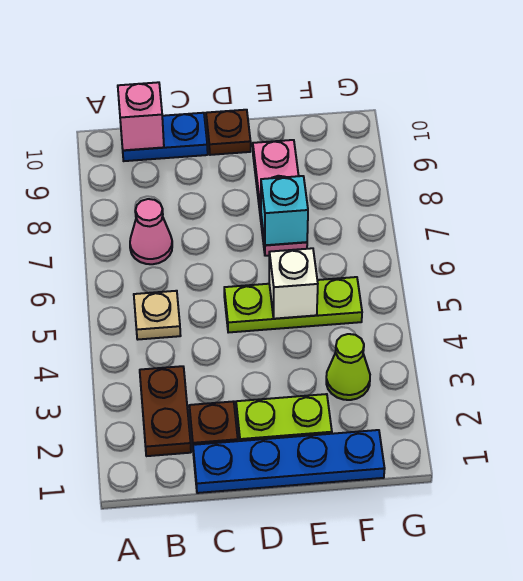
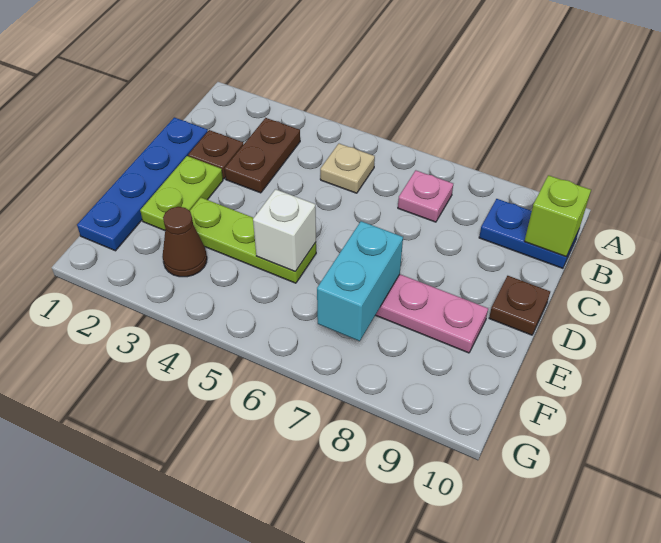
brown 1x2 plate [140,366,191,456] -> brown 1x2 plate turned to [224,118,300,193]
pink 1x1 cone [130,199,172,264] -> pink 1x1 plate [398,170,453,222]
blue 1x2 plate [123,113,208,161] -> blue 1x2 plate turned to [479,199,579,268]
pink 1x1 brick [118,82,164,150] -> lime 1x1 brick [525,175,591,256]
lime 1x3 plate [224,277,362,333] -> lime 1x3 plate turned to [190,198,316,283]
cyan 1x1 brick [261,176,308,245] -> cyan 1x2 brick [317,221,403,341]
lime 1x1 cone [326,334,370,400] -> brown 1x1 cone [162,207,207,277]

